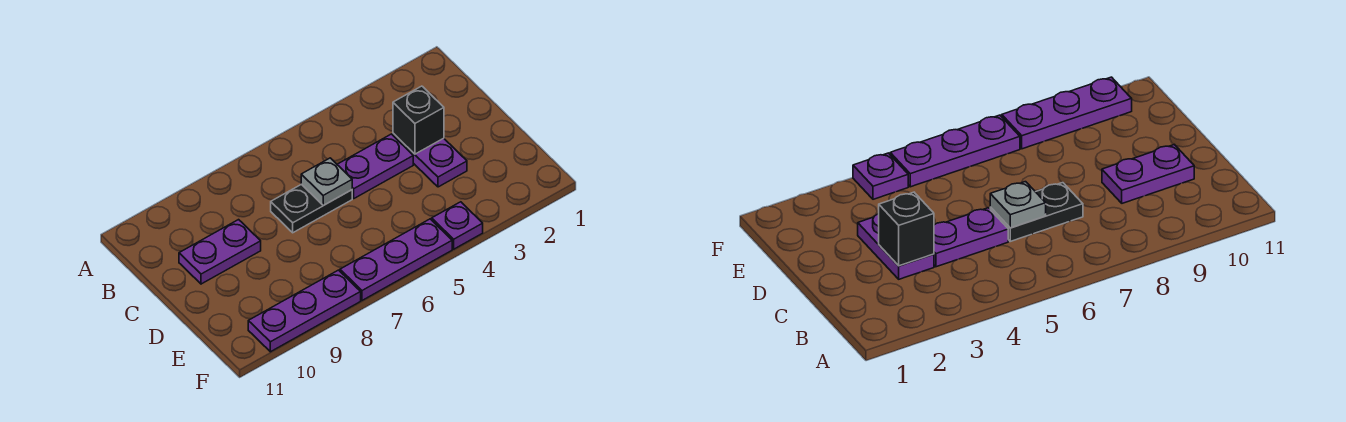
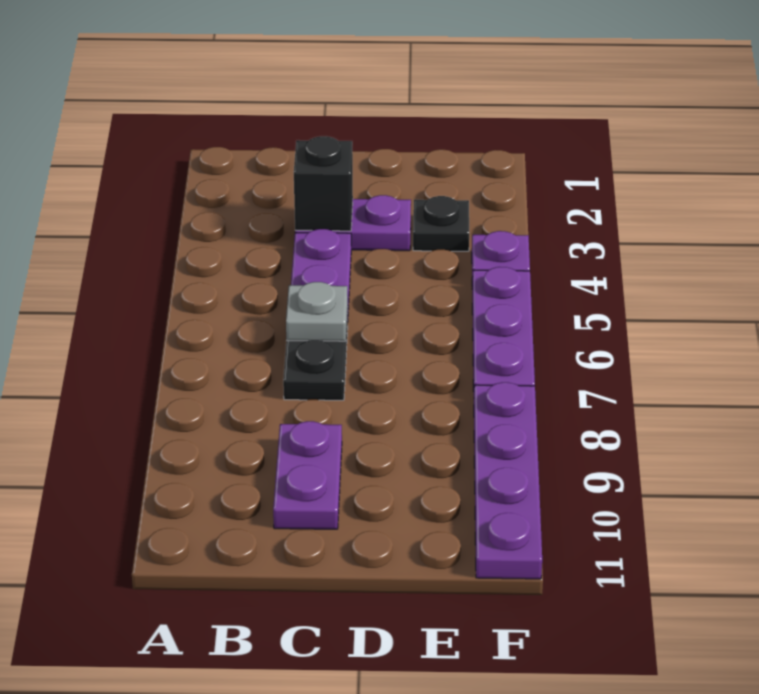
none -> black 1x1 plate [413,196,469,251]
purple 1x3 plate [248,270,361,352] -> purple 1x4 plate [474,382,542,579]

